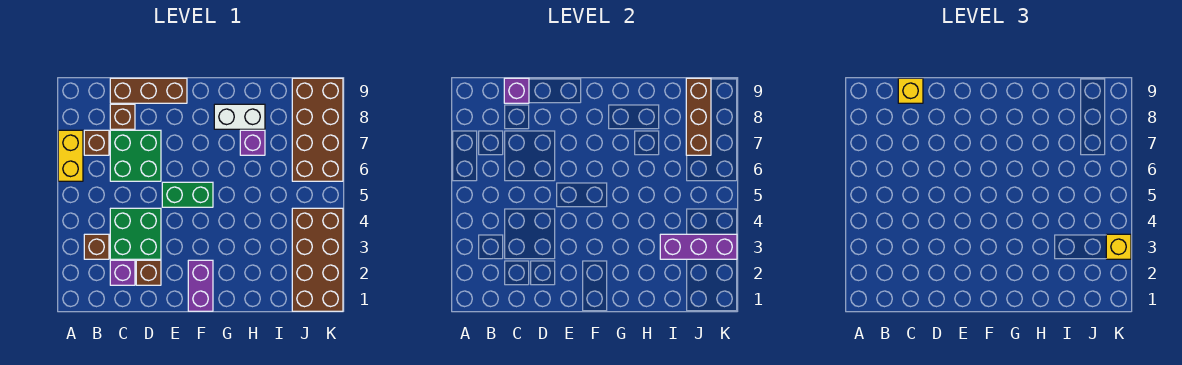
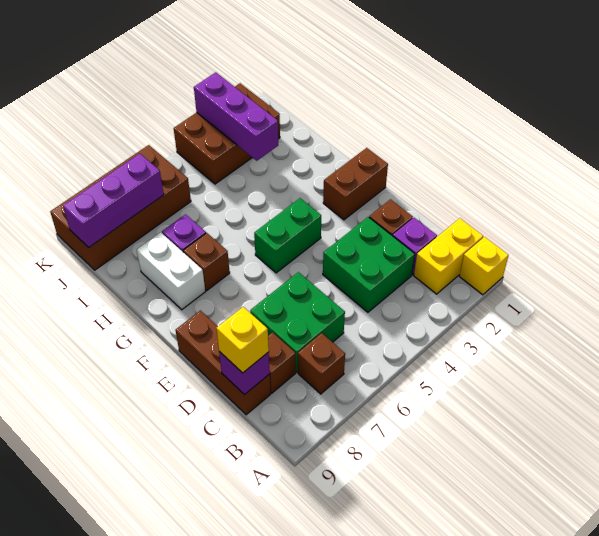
yellow 1x2 brick [58,130,83,181] -> yellow 1x2 brick moved to [414,218,483,294]
brown 1x1 brick [84,234,109,259] -> brown 1x1 brick moved to [183,233,230,291]
green 1x2 brick [162,182,213,207] -> green 1x2 brick turned to [254,198,321,273]
purple 1x2 brick [188,260,213,311] -> brown 1x2 brick [323,148,388,220]
brown 2x4 brick [292,208,343,311] -> brown 2x3 brick [174,83,280,184]
brown 1x3 brick [686,78,711,155] -> purple 1x3 brick [63,154,164,247]
yellow 1x1 brick [1106,234,1131,259] -> yellow 1x1 brick moved to [459,237,509,295]

